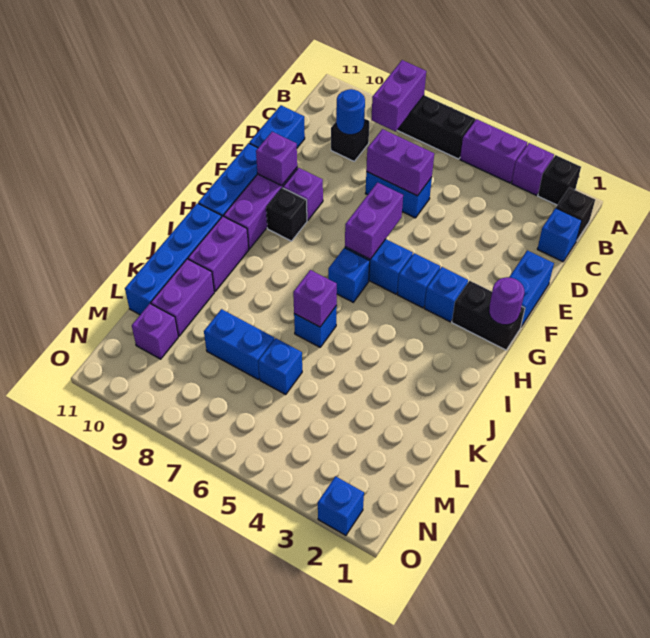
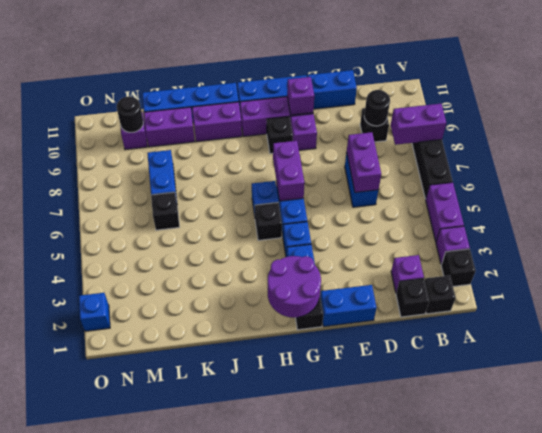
blue 1x1 brick [537,208,582,262] -> black 1x1 brick [396,279,429,317]
blue 1x1 round brick [336,89,365,135] -> black 1x1 round brick [364,90,390,126]
purple 1x2 brick [345,183,403,259] -> purple 1x2 brick turned to [273,141,304,201]
purple 1x1 round brick [489,277,524,325] -> purple 2x2 round brick [268,256,321,318]
none -> black 1x1 brick [255,202,282,240]
blue 1x1 brick [294,306,337,347] -> none
purple 1x1 brick [293,270,337,327] -> purple 1x1 brick moved to [391,255,424,293]
blue 1x1 brick [258,338,302,394] -> black 1x1 brick [151,192,179,230]
none -> black 1x1 round brick [117,97,143,132]

